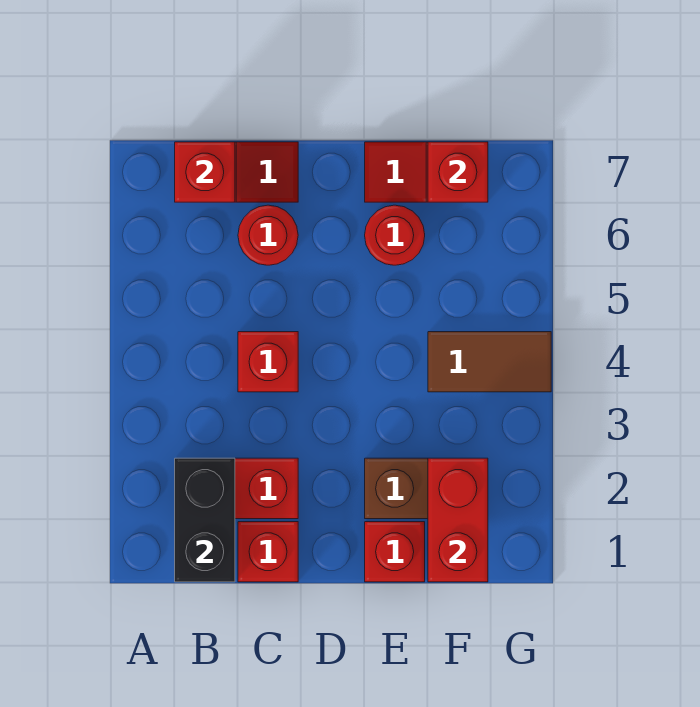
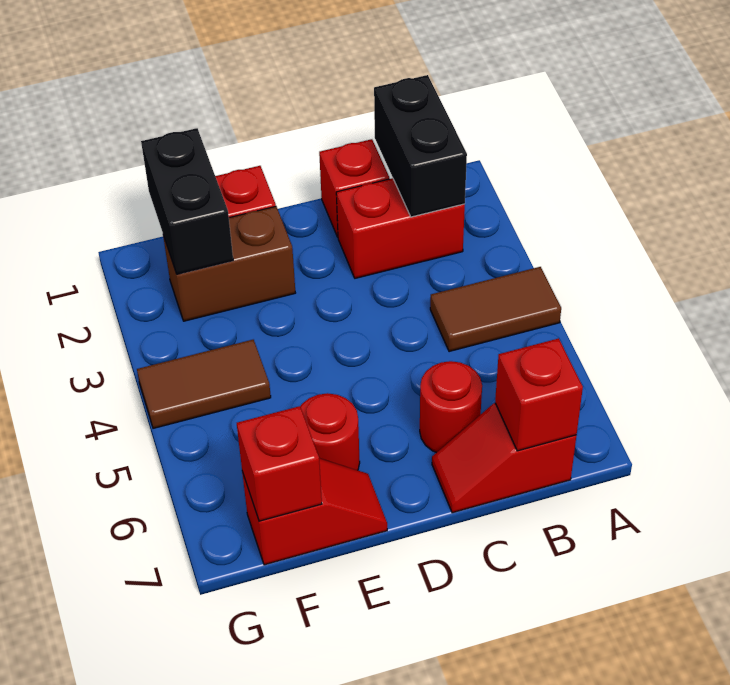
none -> brown 1x2 tile [430,267,561,352]
red 1x1 brick [238,332,298,392] -> none
red 1x2 brick [428,458,488,582] -> black 1x2 brick [141,128,233,274]

